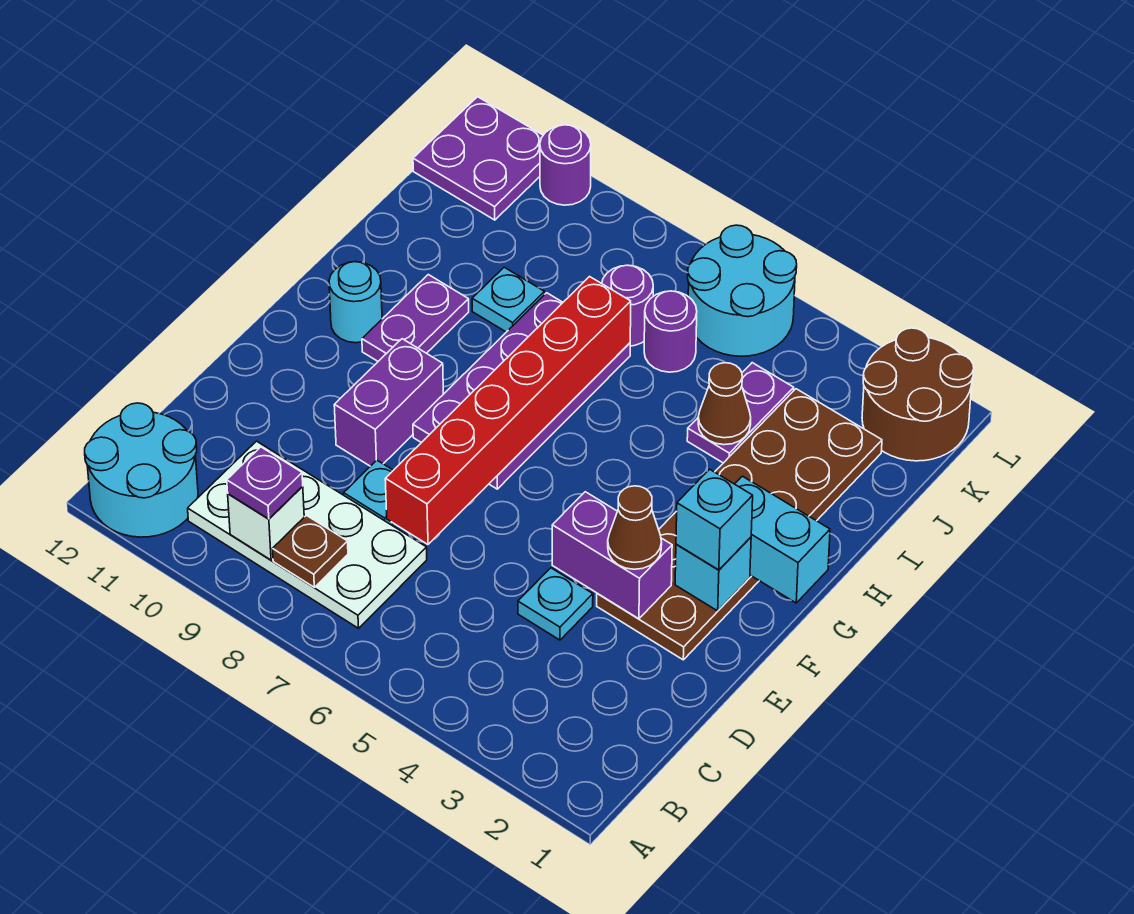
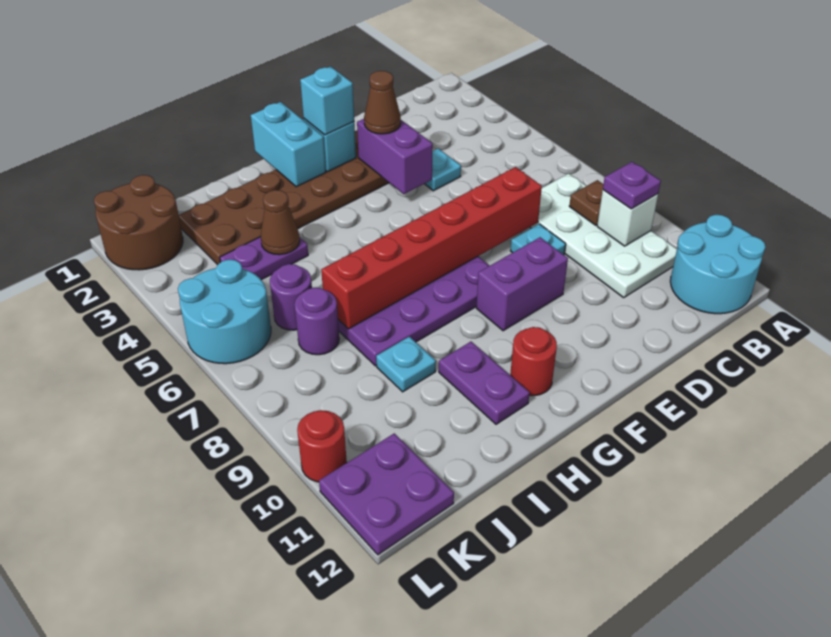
purple 1x2 plate [362,275,469,361] -> purple 1x2 plate turned to [439,342,530,424]
cyan 1x1 round brick [329,262,382,343] -> red 1x1 round brick [510,327,557,396]
purple 1x1 round brick [540,125,591,205] -> red 1x1 round brick [297,410,347,482]

